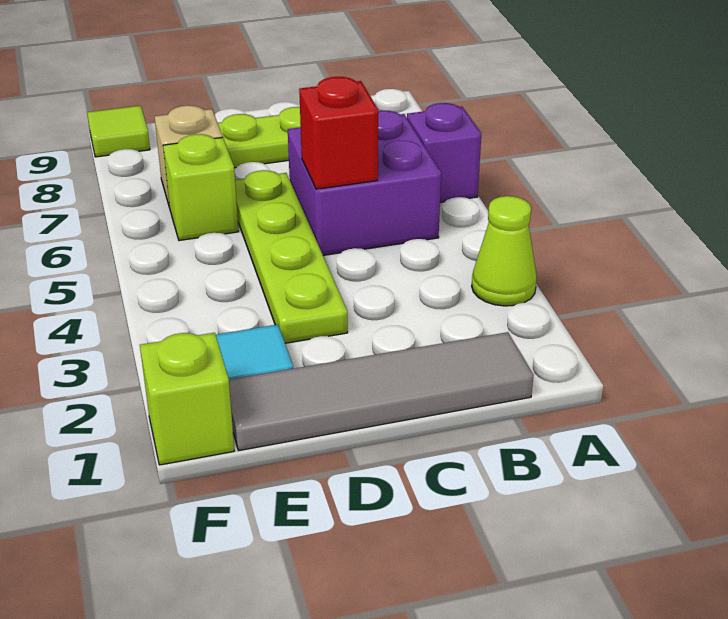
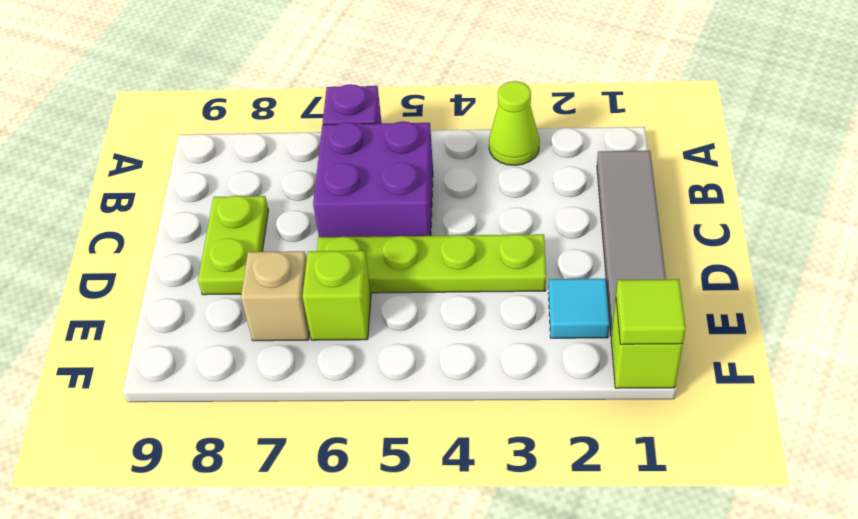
red 1x1 brick [299,77,378,189] -> none
lime 1x1 tile [87,106,150,157] -> lime 1x1 tile moved to [616,279,686,344]

